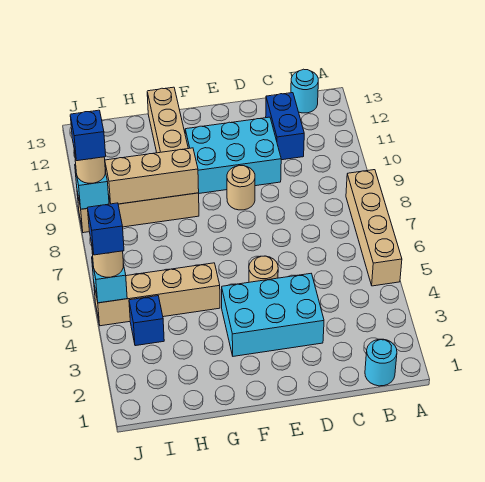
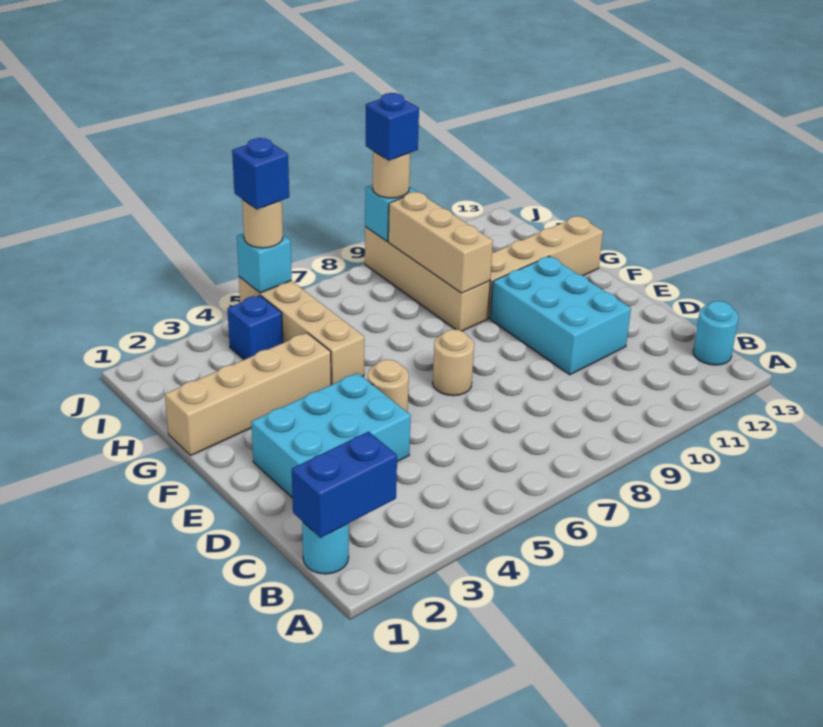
tan 1x4 brick [346,170,402,286] -> tan 1x4 brick moved to [165,333,331,455]
blue 1x2 brick [266,93,304,160] -> blue 1x2 brick moved to [292,432,397,538]
cyan 2x3 brick [222,274,324,356] -> cyan 2x3 brick turned to [251,373,411,497]
tan 1x1 round brick [227,165,255,210] -> tan 1x1 round brick moved to [433,329,474,396]

